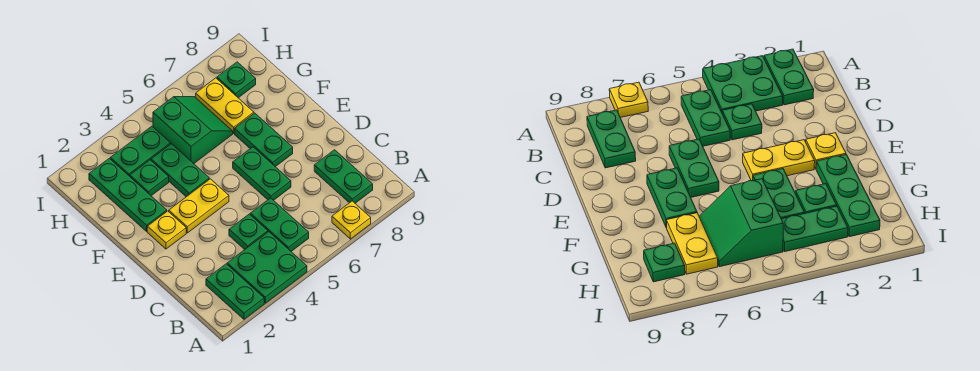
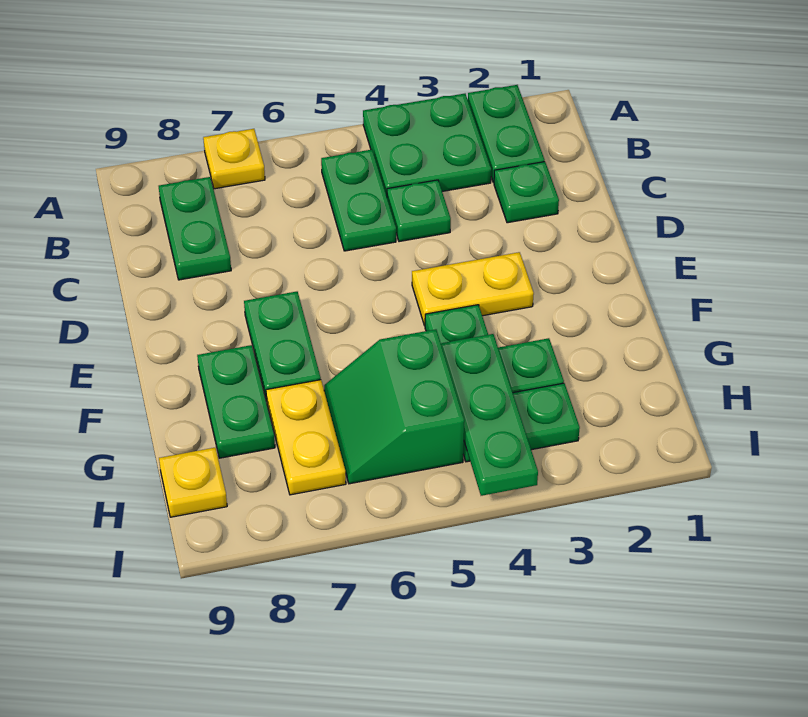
green 1x2 plate [233,147,291,200] -> green 1x2 plate moved to [197,345,275,458]
yellow 1x1 plate [147,211,186,249] -> yellow 1x1 plate moved to [159,448,227,517]
green 1x3 plate [89,158,167,231] -> green 1x3 plate moved to [441,334,538,496]
green 1x1 plate [217,62,256,98] -> green 1x1 plate moved to [494,162,559,223]

